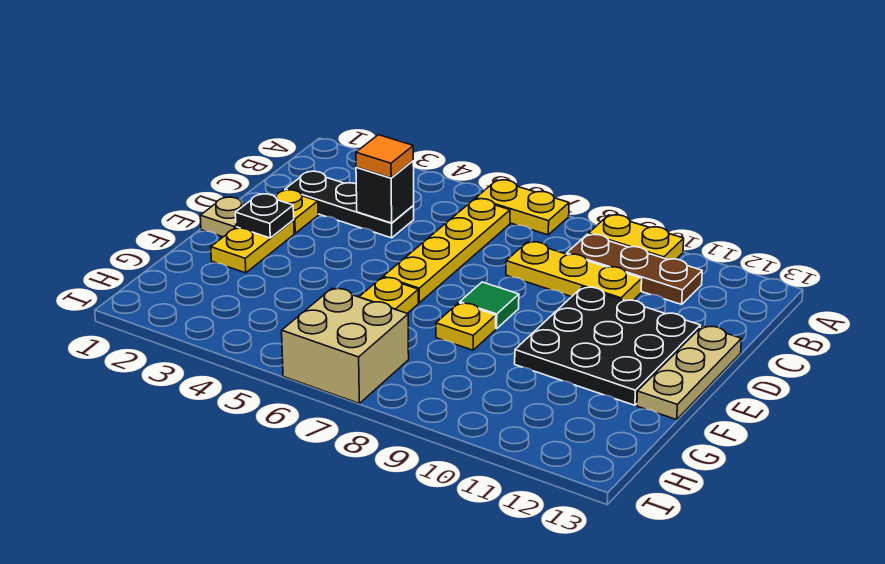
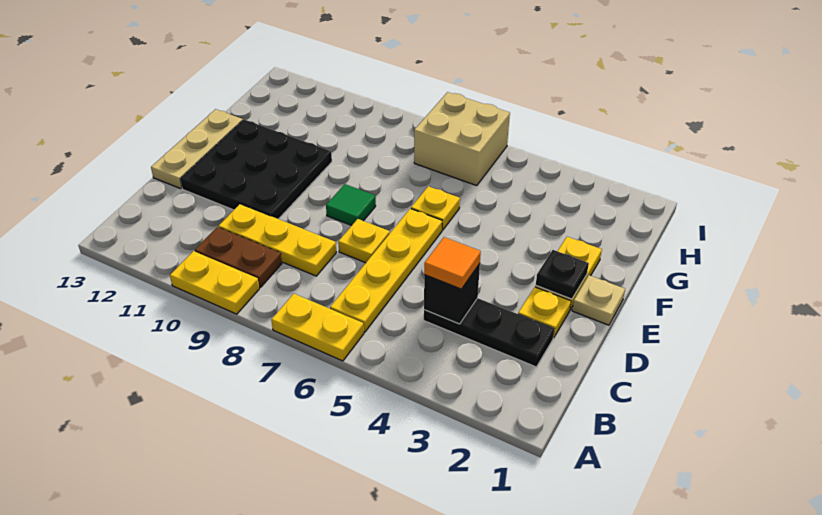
brown 1x3 plate [567,234,702,304] -> brown 1x2 plate [195,227,282,287]
yellow 1x1 plate [436,303,496,350] -> yellow 1x1 plate moved to [338,219,390,263]

